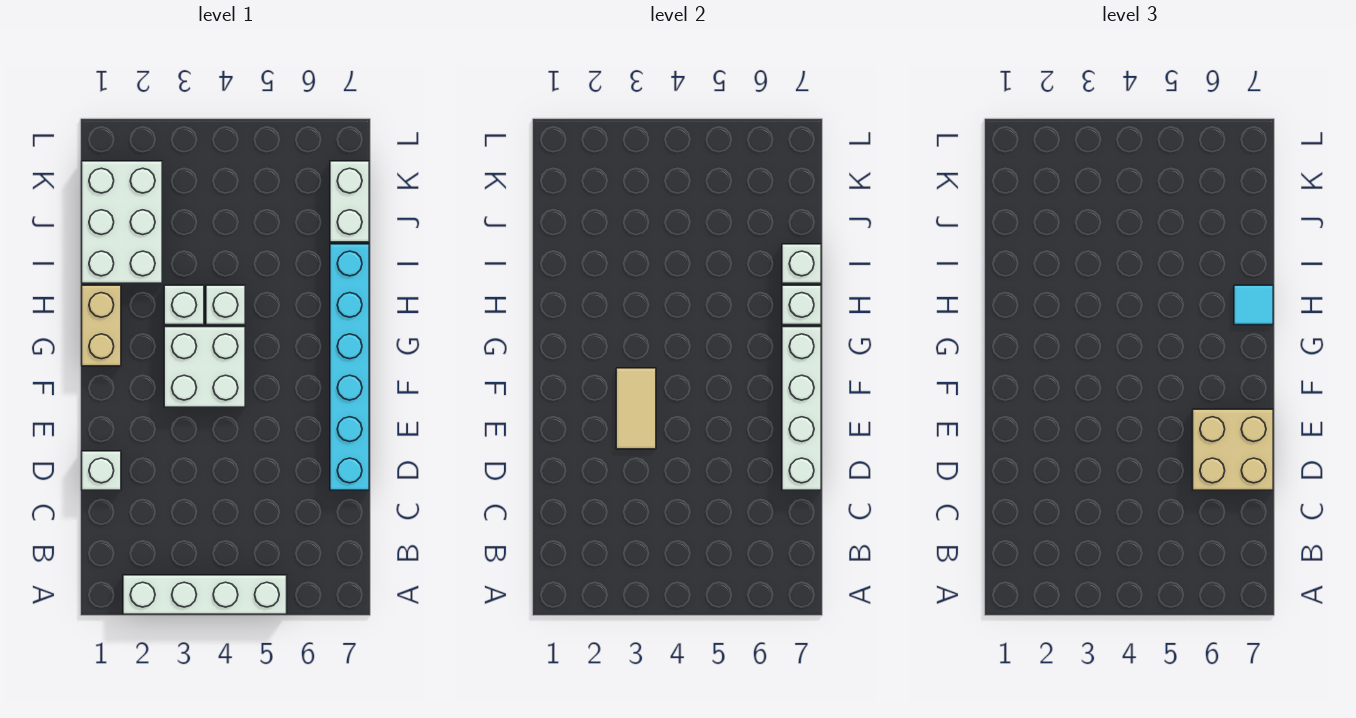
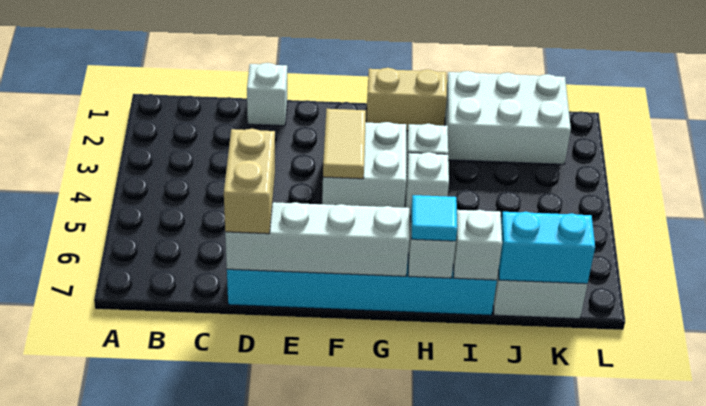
white 1x4 brick [123,575,287,614] -> none
tan 2x2 brick [1193,409,1273,490] -> tan 1x2 brick [224,129,275,234]
tan 1x2 tile [616,368,656,449] -> tan 1x2 tile turned to [323,109,366,179]
none -> cyan 1x2 brick [498,212,595,284]

